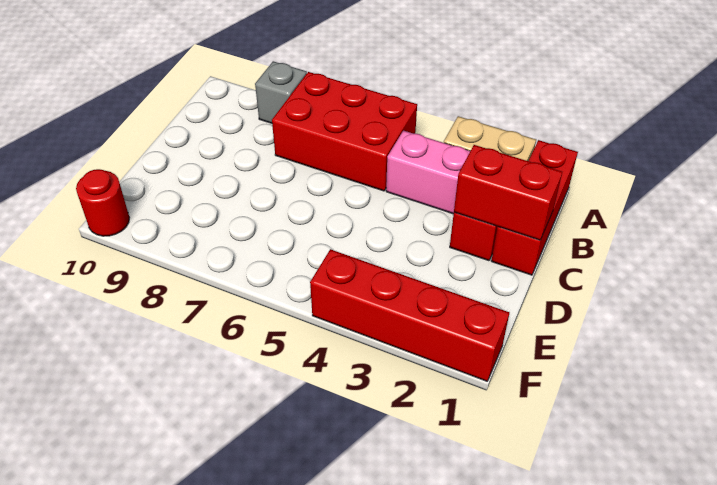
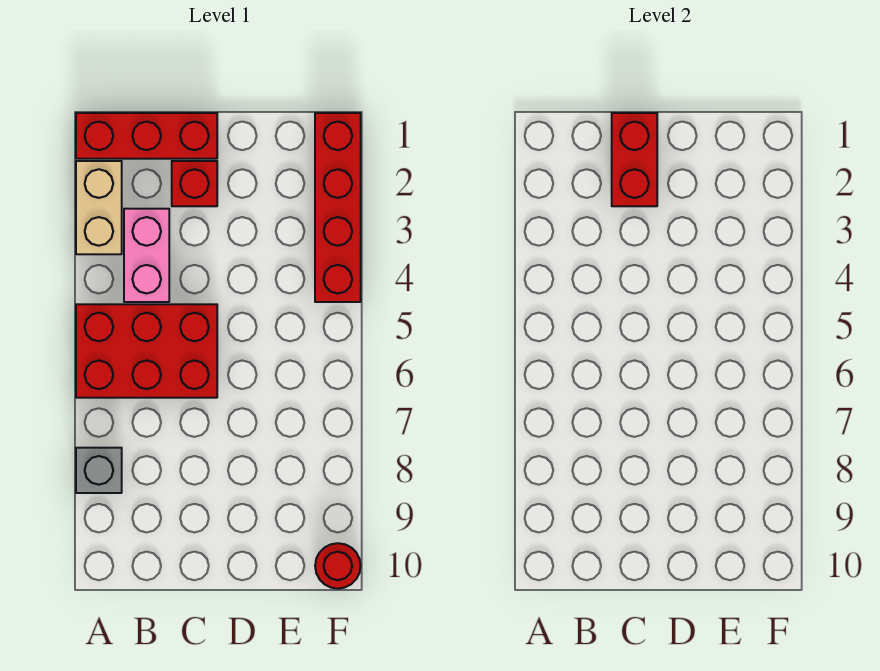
red 2x3 brick [272,72,417,191] -> red 2x3 brick turned to [76,304,217,398]

